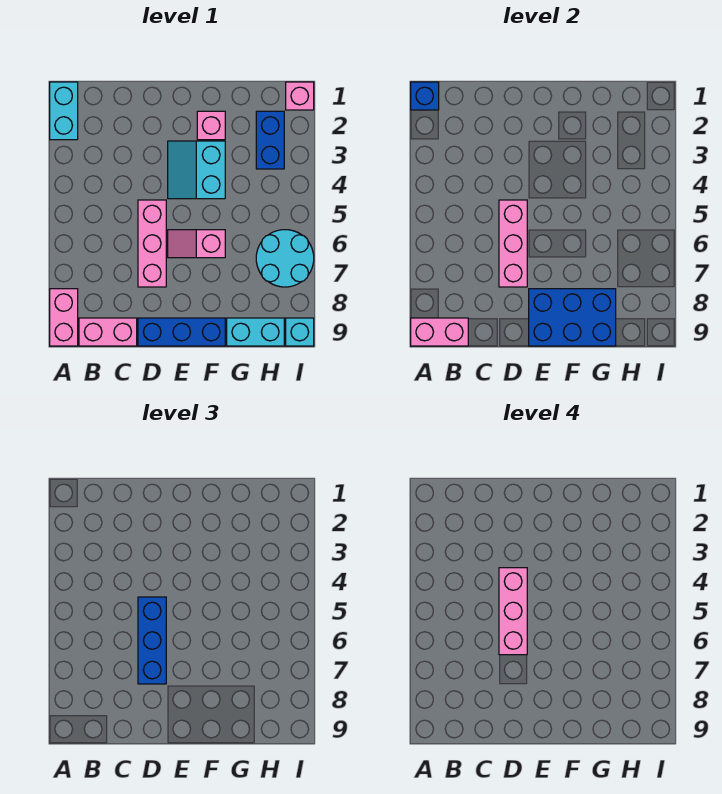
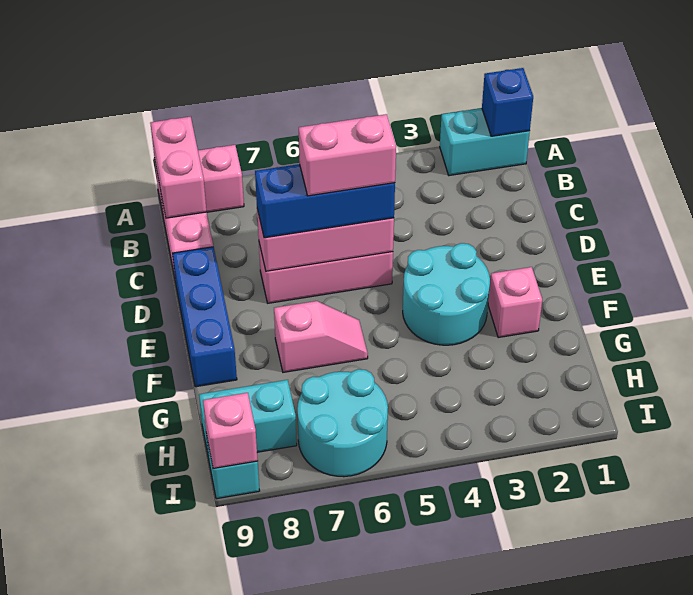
pink 1x3 brick [499,568,527,655] -> pink 1x2 brick [299,114,396,196]
cyan 2x2 slope [168,141,225,199] -> cyan 2x2 round brick [403,243,490,345]
pink 1x2 slope [168,230,225,258] -> pink 1x2 slope turned to [274,301,368,372]
blue 2x3 brick [529,289,616,346] -> none
cyan 1x2 brick [227,318,284,346] -> cyan 1x2 brick turned to [199,380,297,457]
blue 1x2 brick [256,111,284,169] -> none
pink 1x1 brick [286,82,314,110] -> pink 1x1 brick moved to [203,393,258,469]

